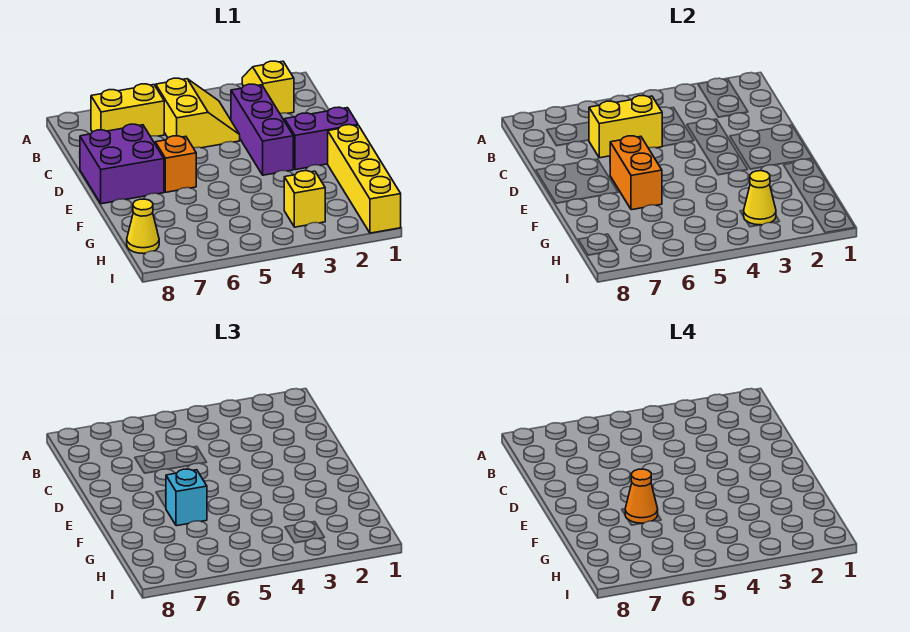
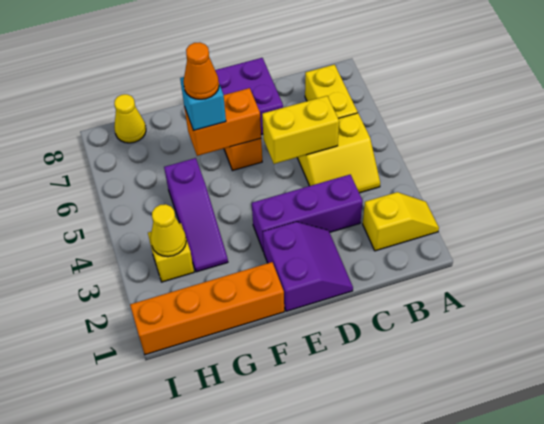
yellow 1x2 brick [589,96,662,158] -> yellow 1x2 brick turned to [262,96,339,164]
yellow 1x4 brick [328,125,401,233] -> orange 1x4 brick [130,262,284,355]
none -> purple 1x3 slope [164,158,228,272]

